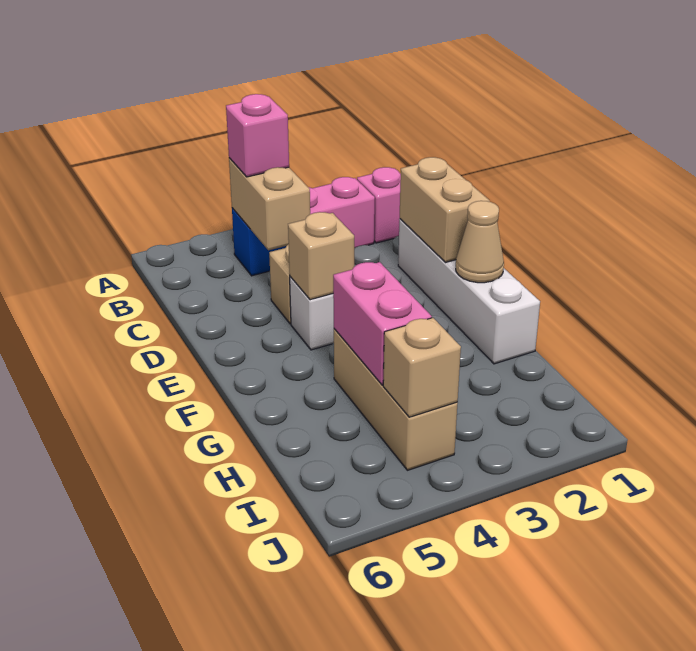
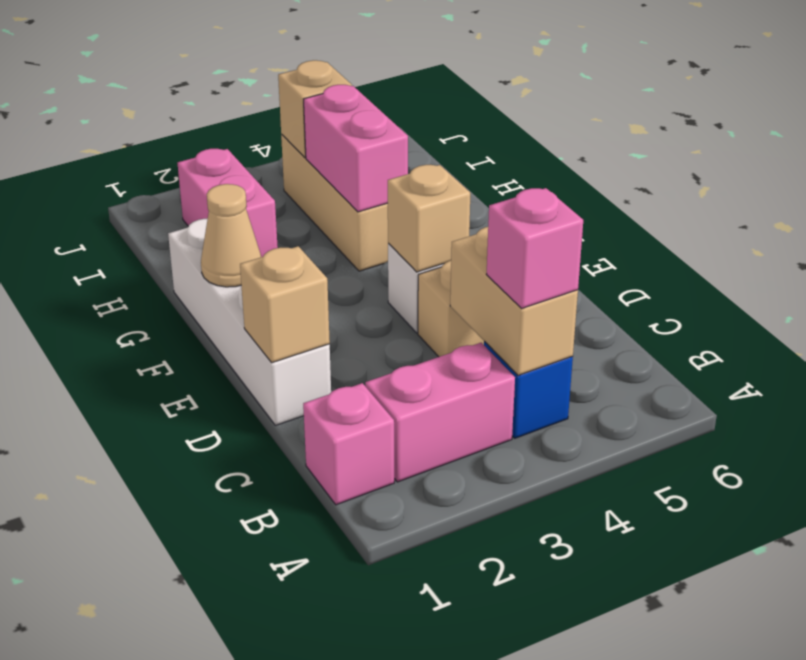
tan 1x2 brick [400,157,490,263] -> tan 1x1 brick [240,246,330,363]
none -> pink 1x2 brick [178,149,278,257]

